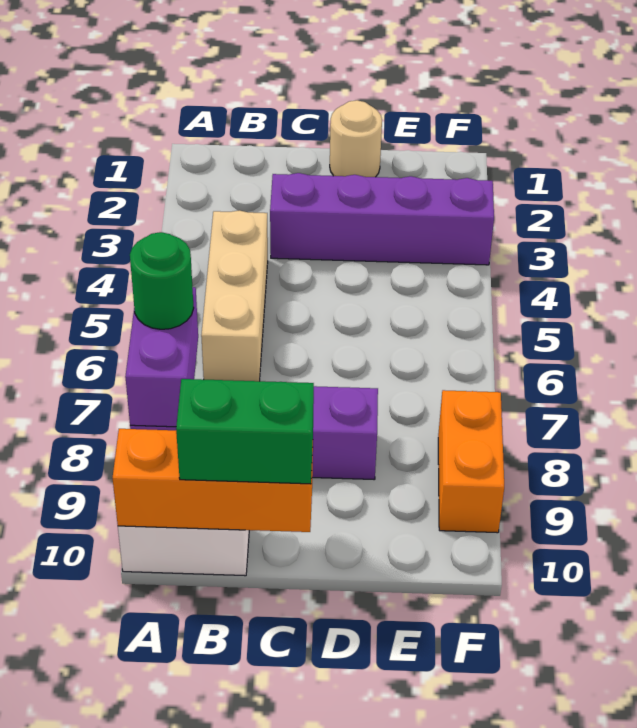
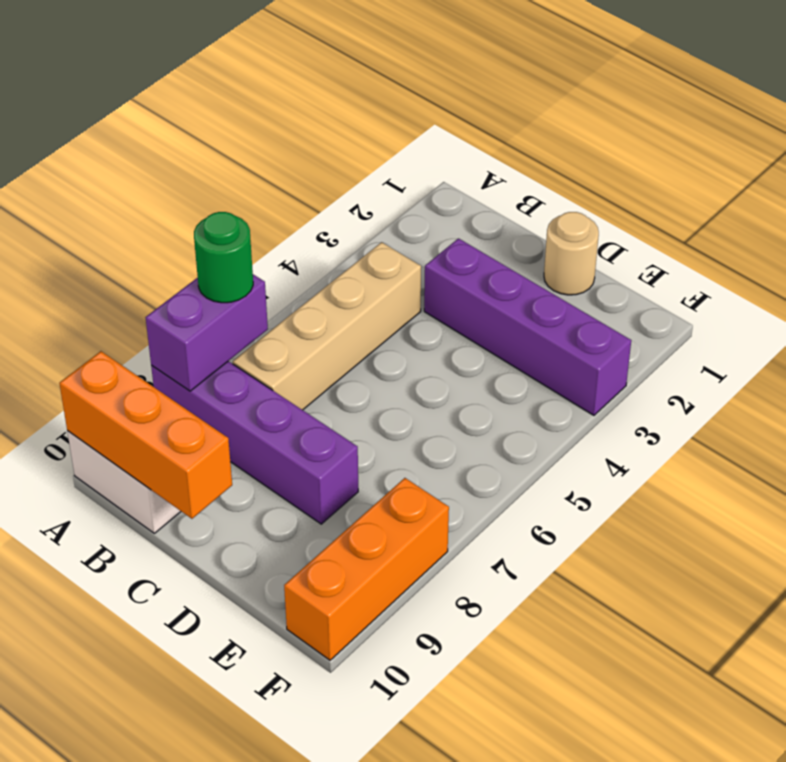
tan 1x3 brick [201,210,268,381] -> tan 1x4 brick [233,242,421,410]
green 1x2 brick [176,379,314,484] -> none
orange 1x2 brick [438,390,504,533] -> orange 1x3 brick [284,478,449,660]

